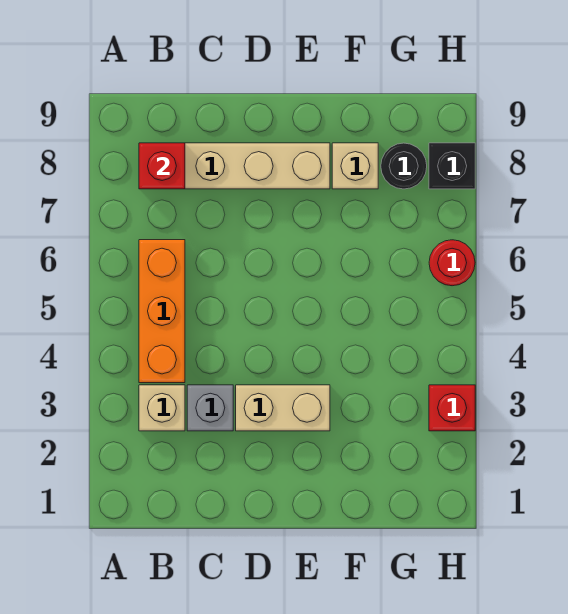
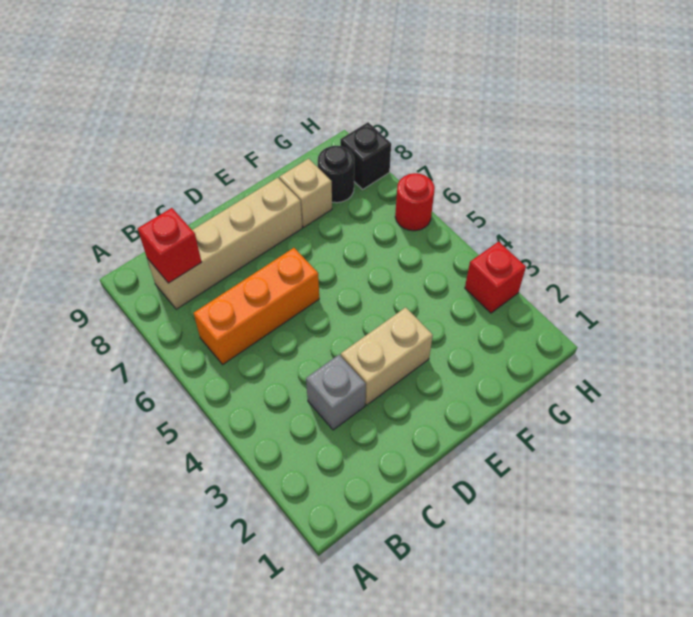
tan 1x1 brick [139,385,185,431] -> none
orange 1x3 brick [139,240,185,383] -> orange 1x3 brick turned to [194,248,319,364]

